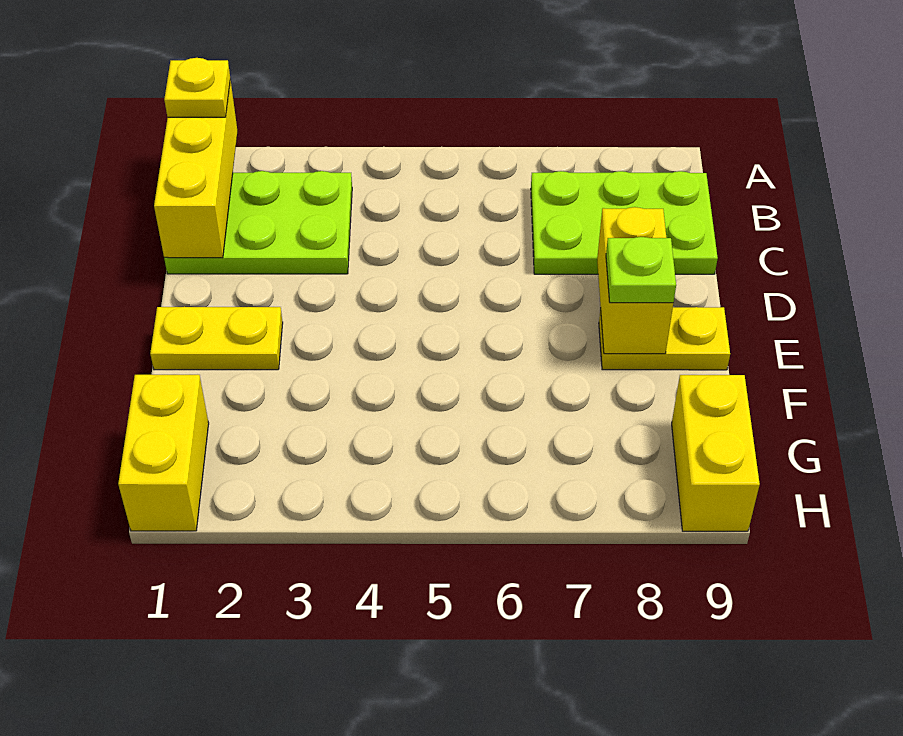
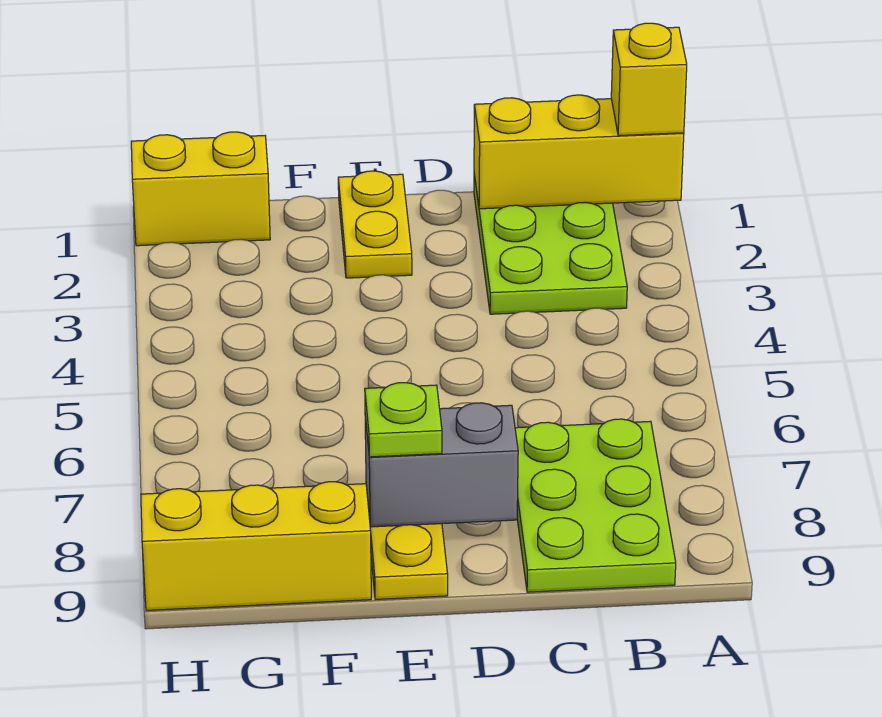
yellow 1x1 plate [164,58,230,117] -> yellow 1x1 brick [611,23,687,136]
yellow 1x2 brick [597,207,673,354] -> grey 1x2 brick [365,403,518,527]
yellow 1x2 brick [672,375,760,531] -> yellow 1x3 brick [141,482,371,610]

